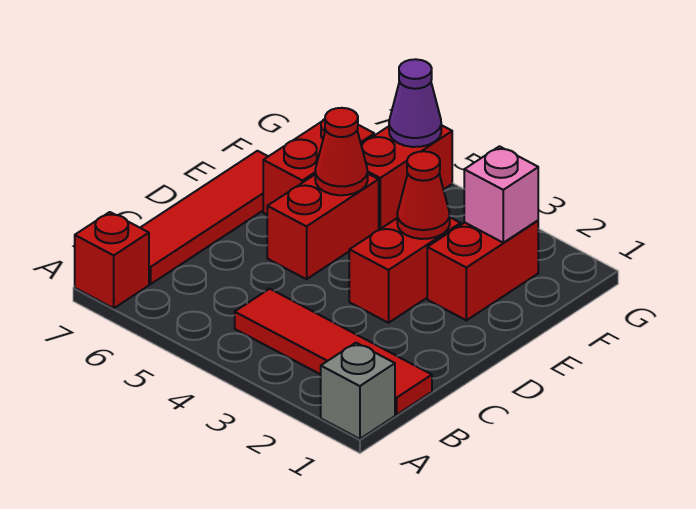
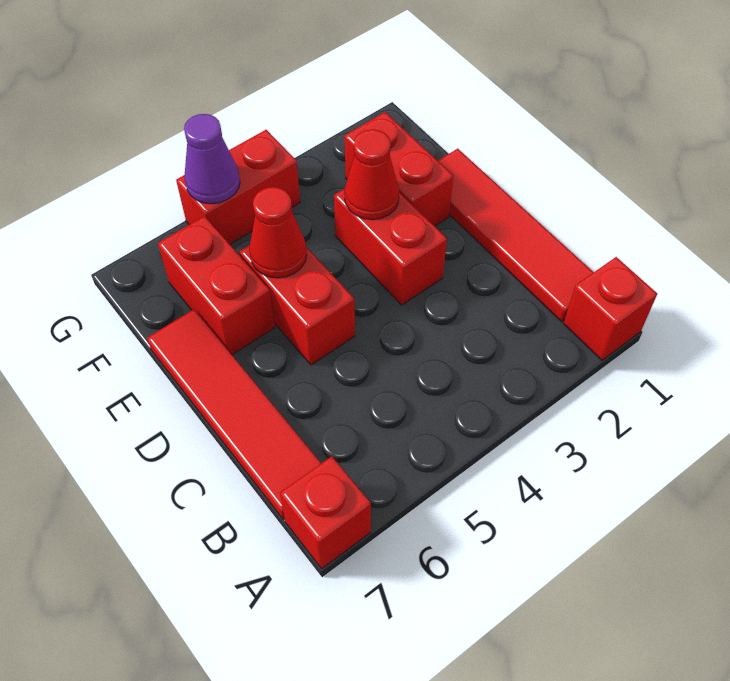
grey 1x1 brick [321,343,395,439] -> red 1x1 brick [563,257,657,360]
red 1x4 tile [235,289,432,415] -> red 1x4 tile turned to [438,149,594,322]
pink 1x1 brick [464,146,538,243] -> none
red 1x2 brick [361,125,452,230] -> red 1x2 brick turned to [176,130,300,244]

